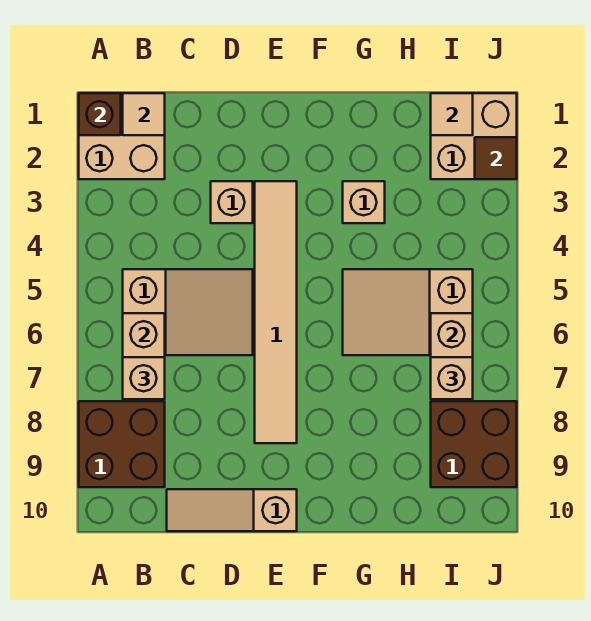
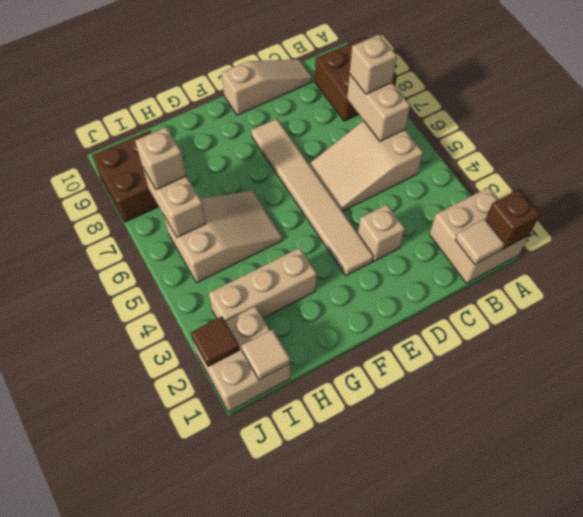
tan 1x1 brick [343,181,385,223] -> tan 1x3 brick [209,248,317,321]

